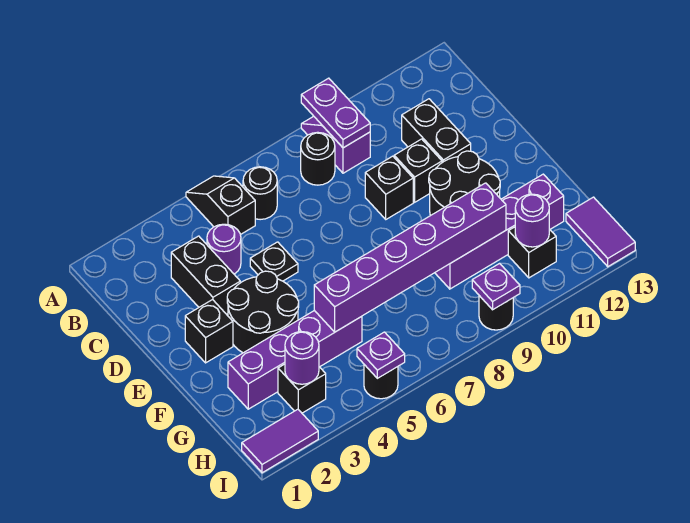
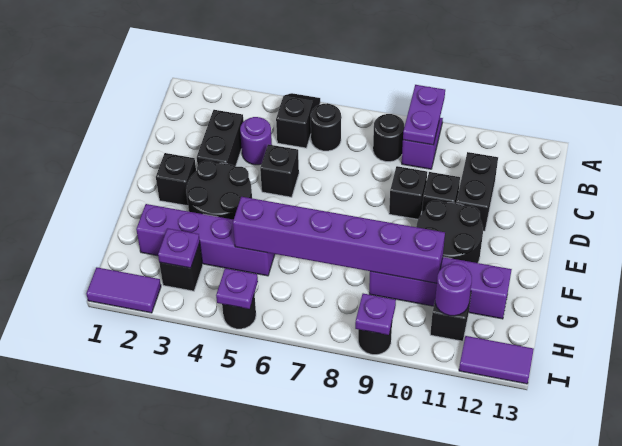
black 1x1 plate [250,242,298,281] -> black 1x1 brick [260,144,299,197]
purple 1x1 round brick [285,332,319,384] -> purple 1x1 plate [158,228,200,268]
purple 1x2 tile [566,197,635,267] -> purple 1x2 tile turned to [459,336,534,384]

